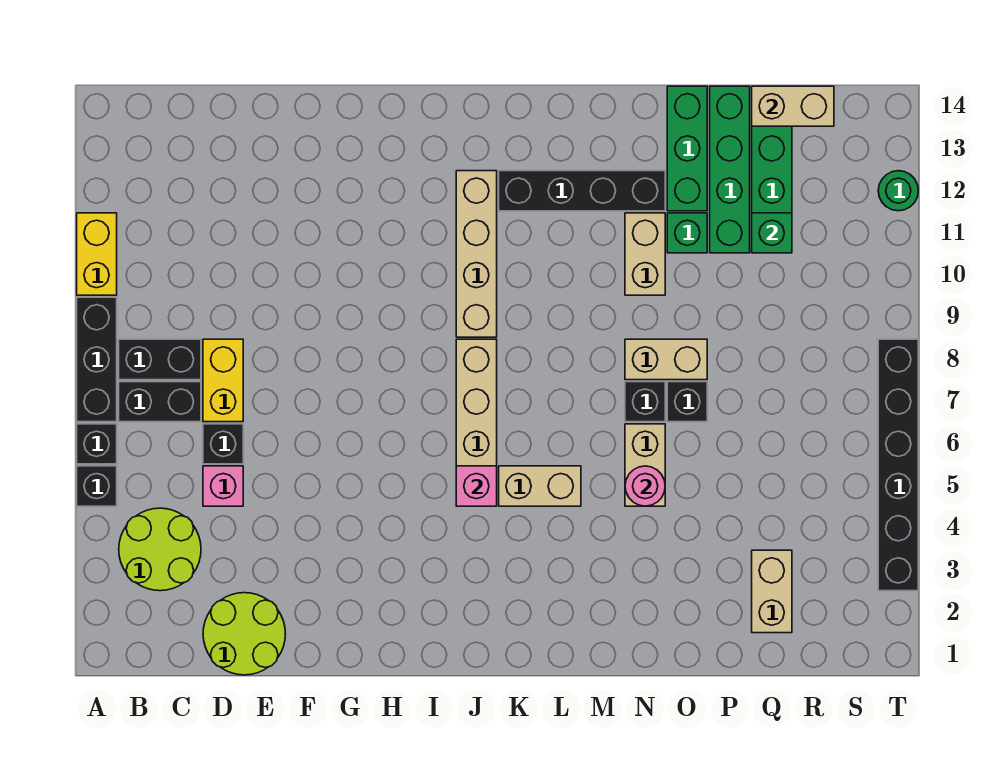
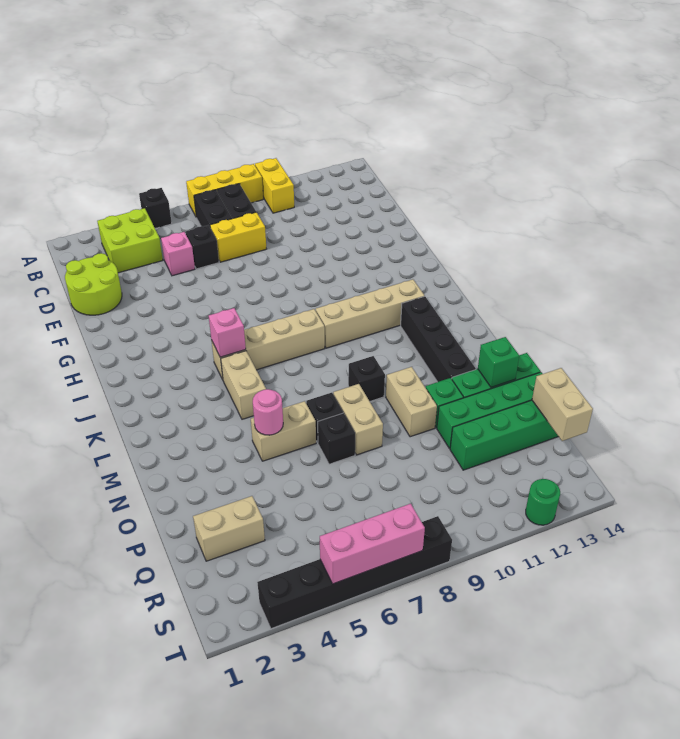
black 1x1 brick [77,424,117,464] -> black 1x1 brick moved to [348,356,385,401]
black 1x3 brick [77,297,117,422] -> yellow 1x3 brick [186,164,263,216]
yellow 1x2 brick [77,213,117,295] -> yellow 1x2 brick turned to [255,158,294,213]
lime 2x2 round brick [119,508,201,591] -> lime 2x2 brick [97,208,163,273]
tan 1x2 brick [625,213,665,295] -> tan 1x2 brick turned to [386,367,437,437]
green 1x1 brick [752,213,792,253] -> green 1x1 brick moved to [478,337,519,387]
none -> pink 1x3 brick [320,504,425,584]

